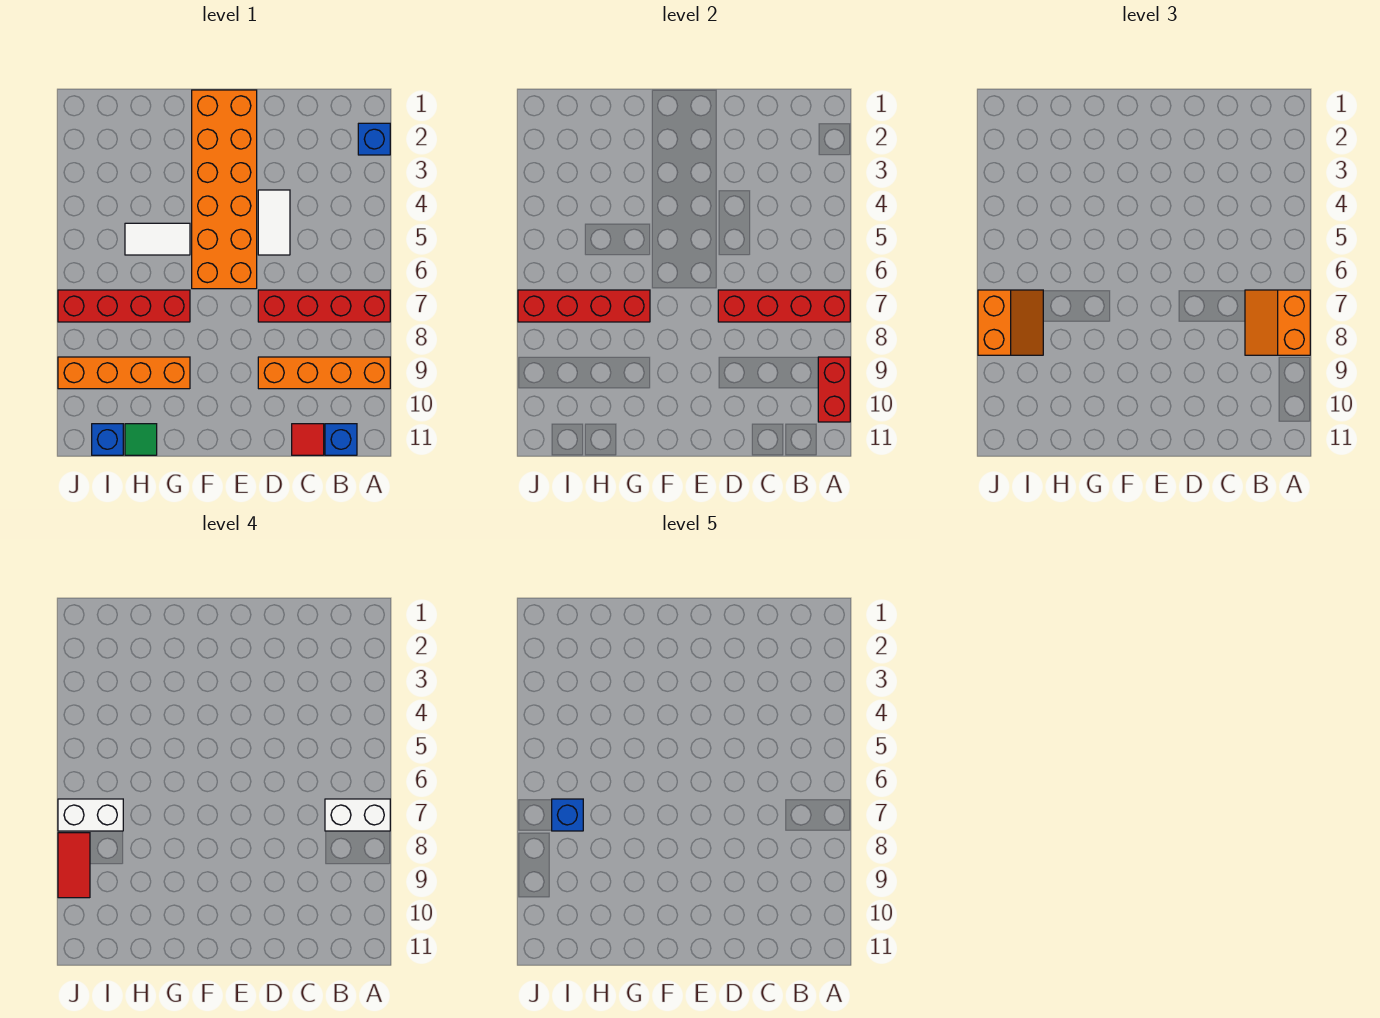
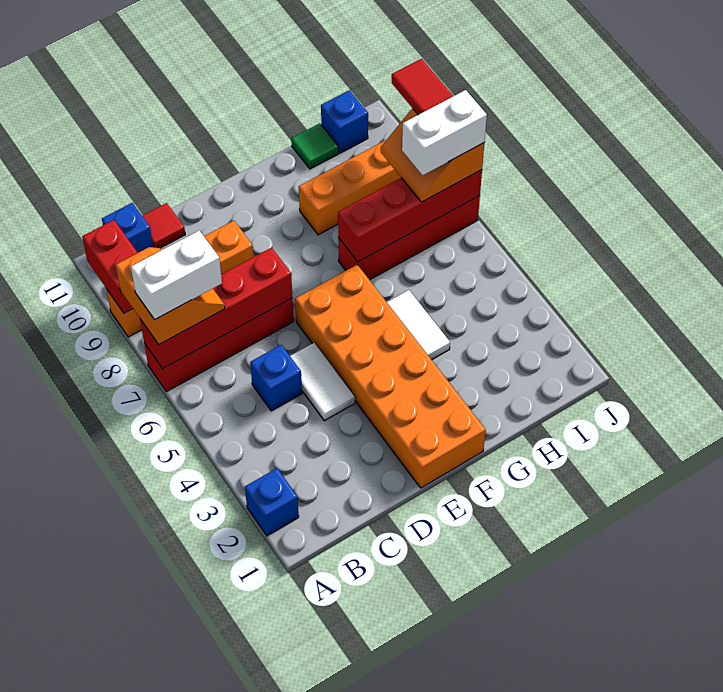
white 1x2 tile [125,223,190,255] -> white 1x2 tile turned to [387,290,450,360]
blue 1x1 brick [552,799,583,831] -> blue 1x1 brick moved to [250,345,302,411]

